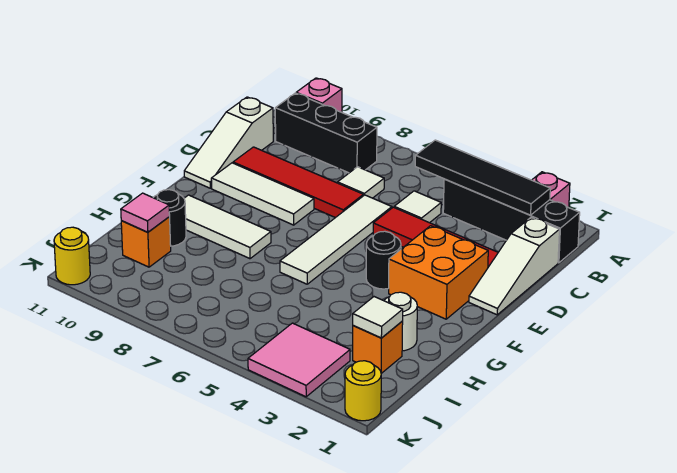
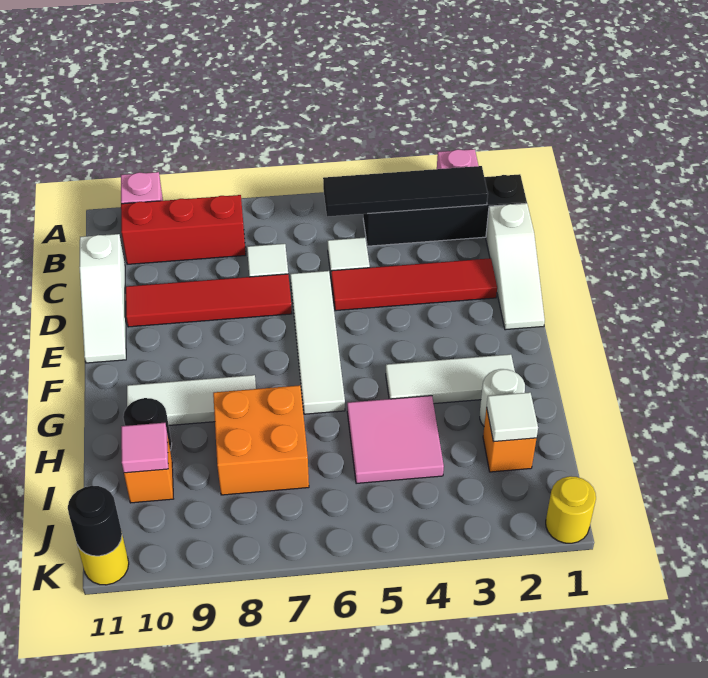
black 1x3 brick [275,93,377,173] -> red 1x3 brick [121,195,246,264]
orange 2x2 brick [389,226,488,319] -> orange 2x2 brick moved to [213,385,309,495]
white 1x3 tile [211,163,314,225] -> white 1x3 tile moved to [386,354,515,404]
black 1x1 round brick [366,231,401,289] -> black 1x1 round brick moved to [68,486,122,556]
pink 2x2 tile [248,323,350,397] -> pink 2x2 tile moved to [347,396,444,484]

